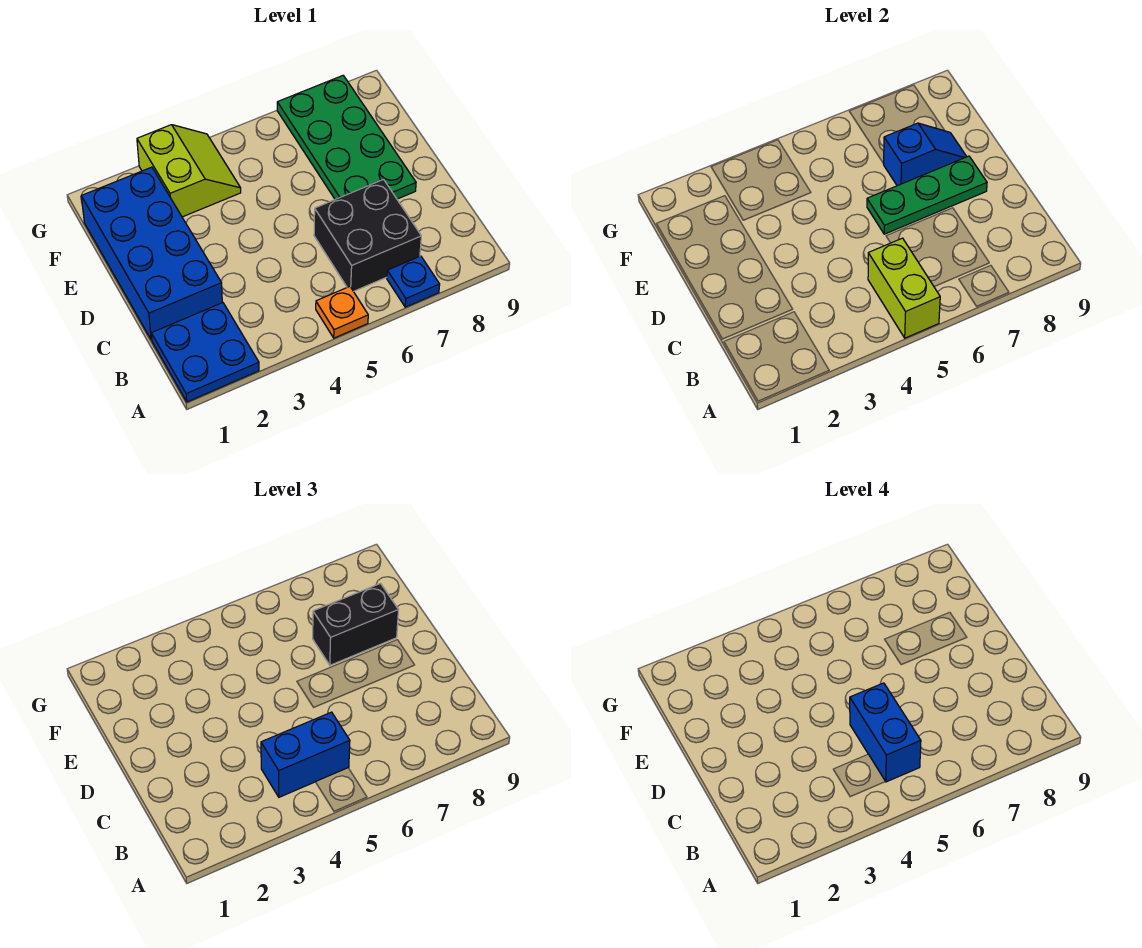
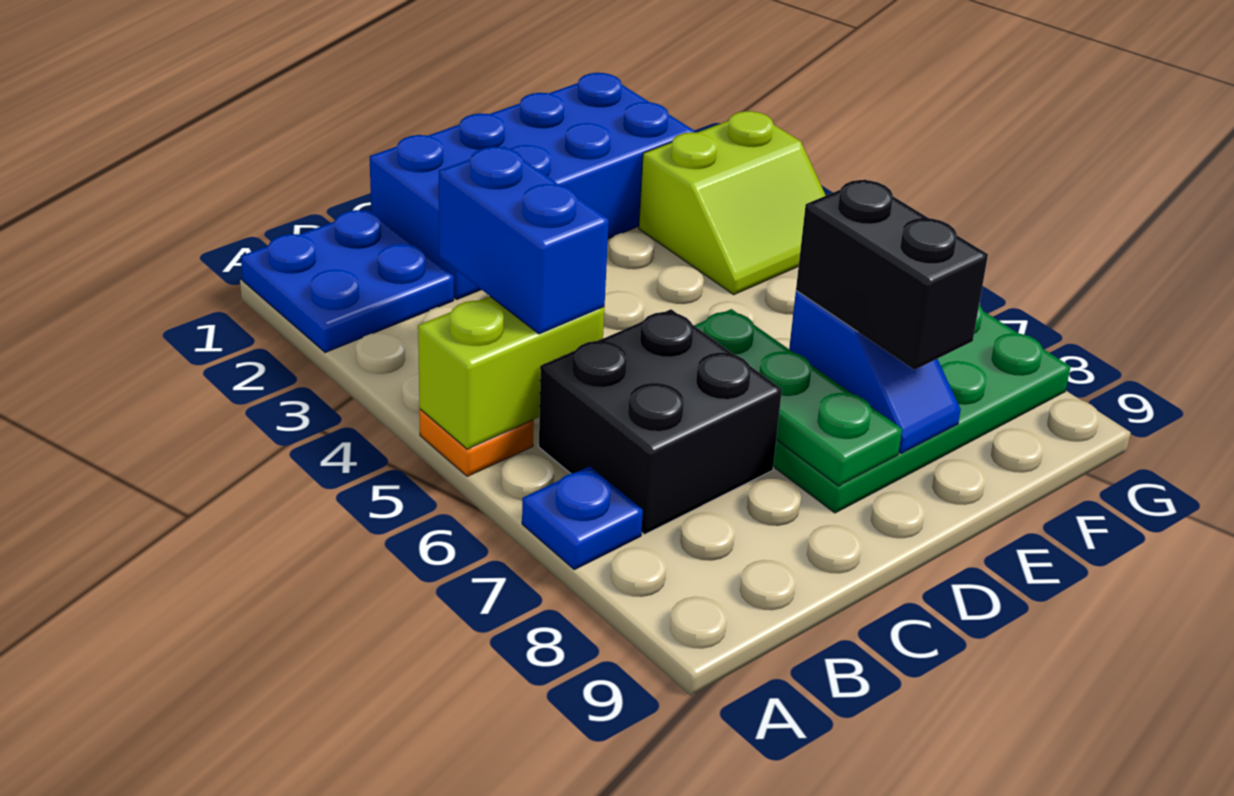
blue 1x2 brick [850,683,921,782] -> none

